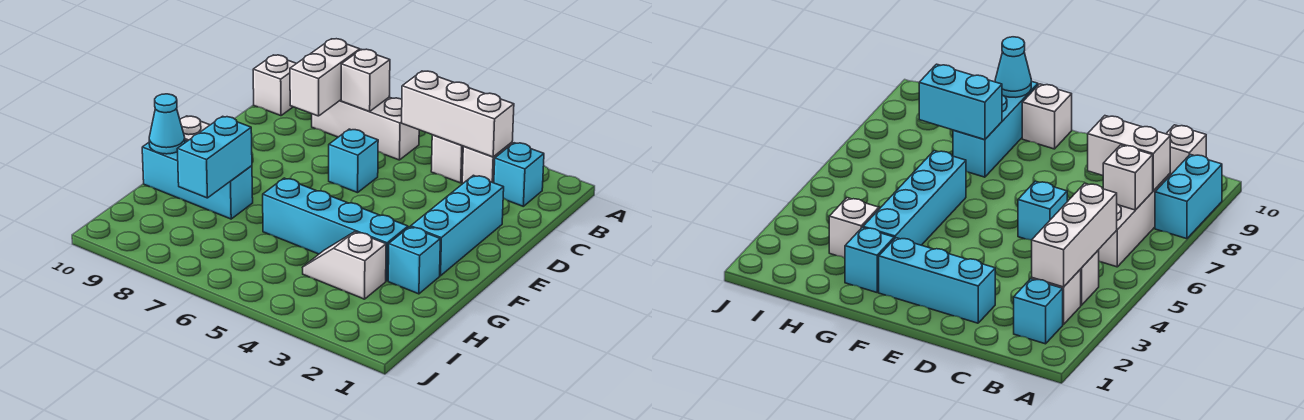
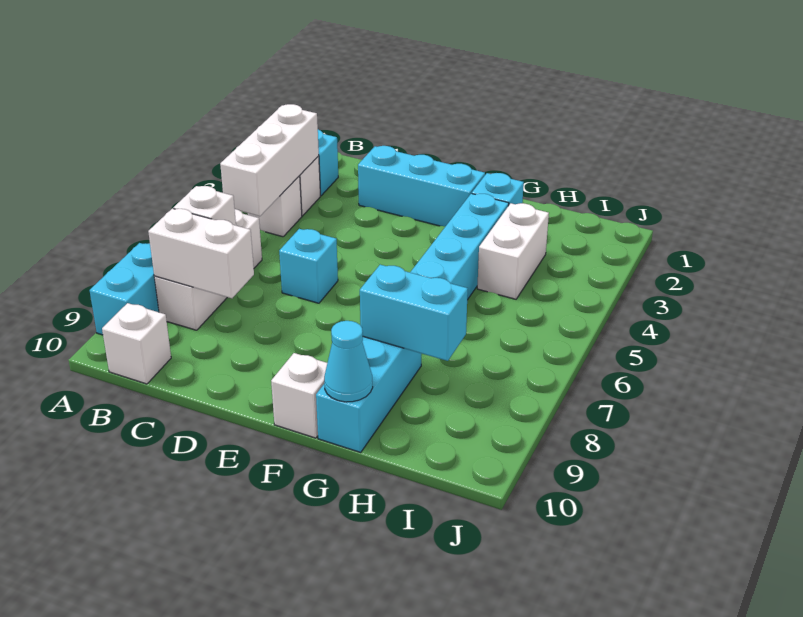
white 1x2 slope [303,232,386,299] -> white 1x2 brick [477,203,549,299]

